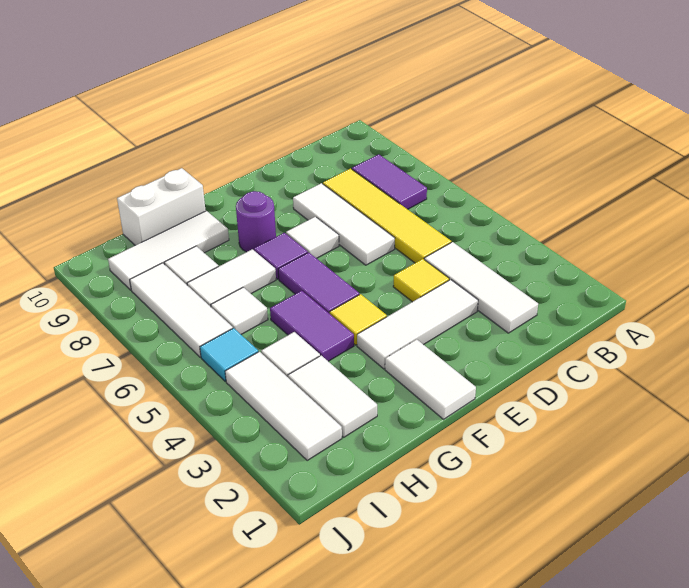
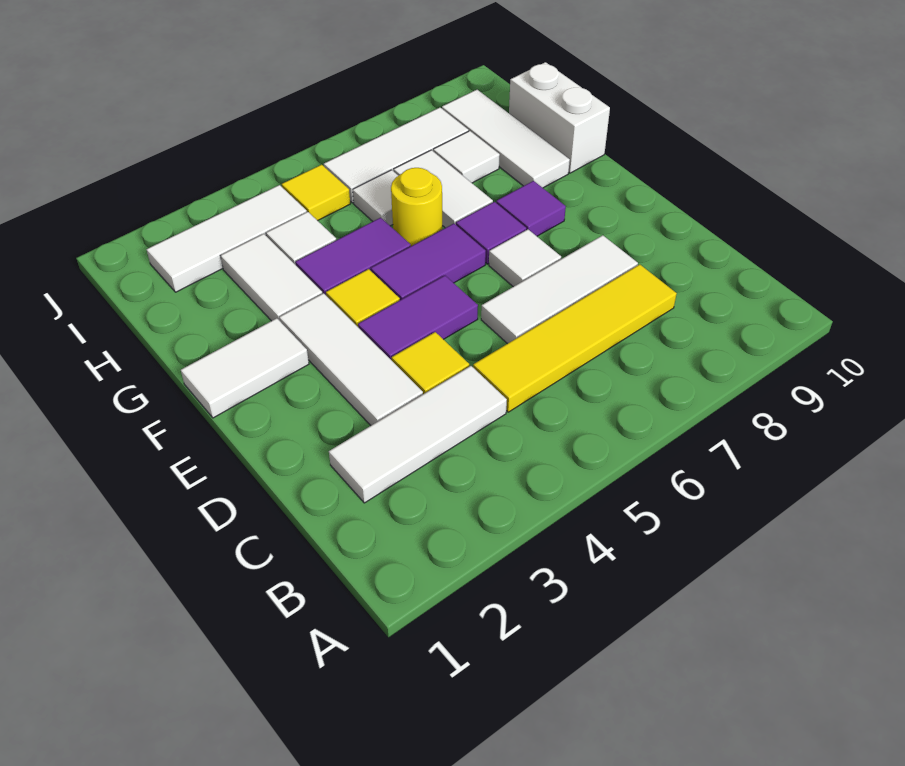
purple 1x2 tile [352,154,427,209] -> purple 1x2 tile moved to [358,276,478,360]
purple 1x1 round brick [236,191,276,252] -> purple 1x1 tile [496,181,566,236]
none -> yellow 1x1 round brick [391,168,442,246]
white 1x2 tile [288,355,377,437] -> white 1x2 tile turned to [221,234,322,321]
cyan 1x1 tile [200,328,258,381] -> yellow 1x1 tile [282,165,350,221]

